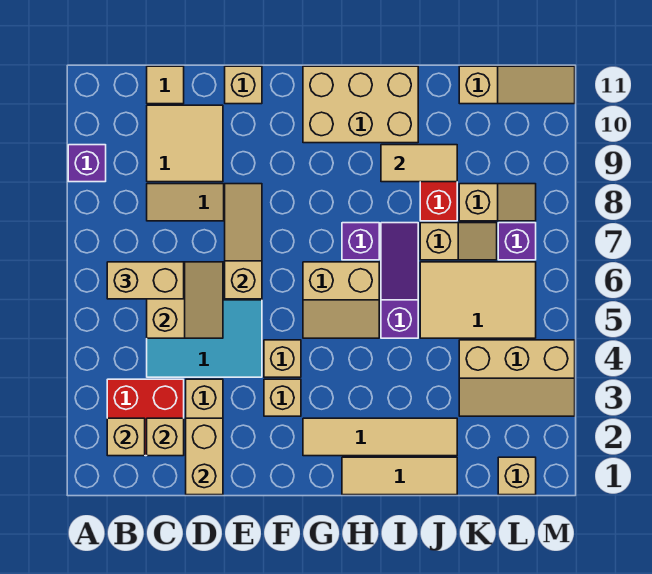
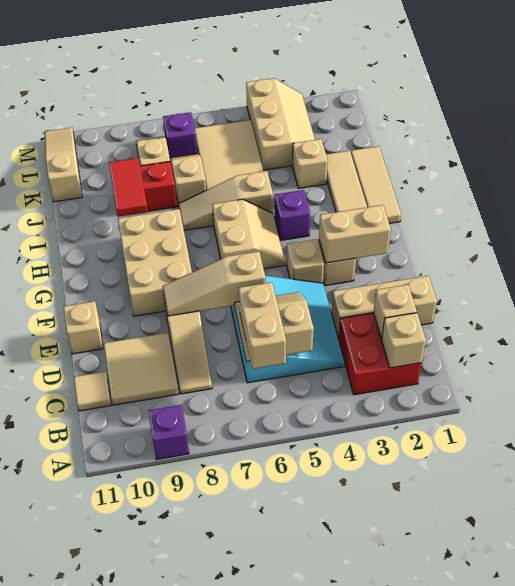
tan 1x2 brick [186,418,223,495] -> tan 1x2 brick moved to [319,205,391,263]
tan 2x3 brick [303,66,418,143] -> tan 2x3 brick moved to [118,209,192,316]
purple 1x1 brick [342,223,379,260] -> purple 1x1 brick moved to [275,190,310,240]
purple 1x3 slope [381,223,418,338] -> tan 1x3 slope [178,171,273,230]
tan 1x2 tile [381,145,457,182] -> red 1x2 tile [109,158,148,217]
tan 1x1 brick [498,457,536,495] -> tan 1x1 brick moved to [292,139,328,188]

